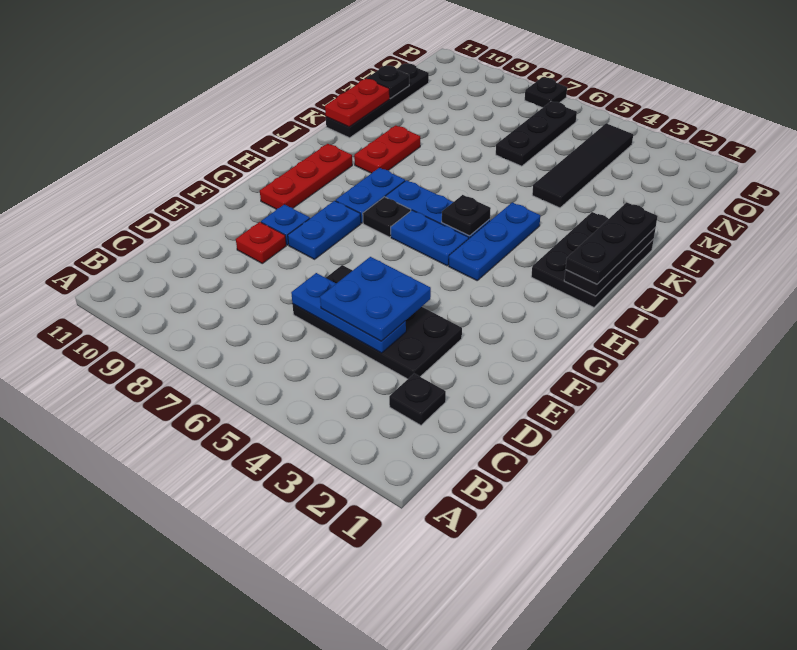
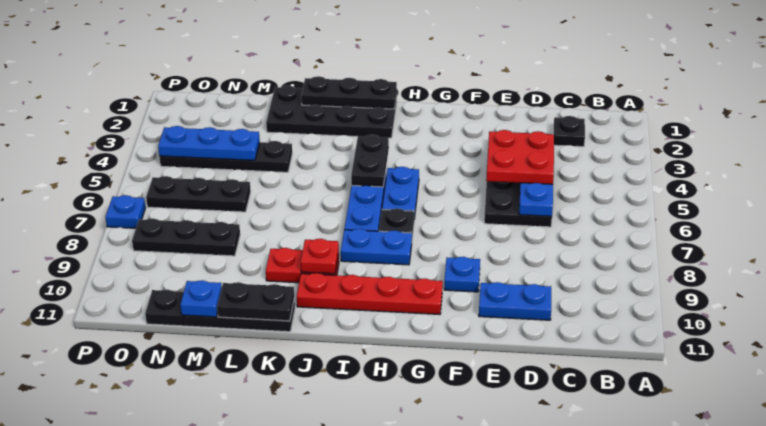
blue 2x2 plate [320,257,431,341] -> red 2x2 plate [486,130,554,184]
red 1x1 plate [236,222,286,263] -> red 1x1 plate moved to [301,239,339,274]
blue 1x2 plate [288,201,361,259] -> blue 1x2 plate moved to [479,282,551,320]
red 1x3 plate [260,144,352,209] -> red 1x4 plate [297,273,443,314]
blue 1x3 plate [449,203,540,280] -> blue 1x3 plate moved to [158,126,260,160]
black 2x3 plate [531,212,654,307] -> black 2x4 plate [266,85,397,138]
black 1x3 plate [566,202,658,284] -> black 1x3 plate moved to [132,218,240,256]
black 1x1 plate [442,195,491,236] -> black 1x2 plate [351,135,389,187]
red 1x2 plate [325,79,390,127] -> black 1x2 plate [217,282,294,321]
black 1x4 tile [532,123,633,208] -> black 1x4 plate [159,141,292,172]
black 1x1 plate [367,66,409,98] -> blue 1x1 plate [180,280,222,317]
black 1x1 plate [525,77,567,108] -> blue 1x1 plate [105,195,145,228]

